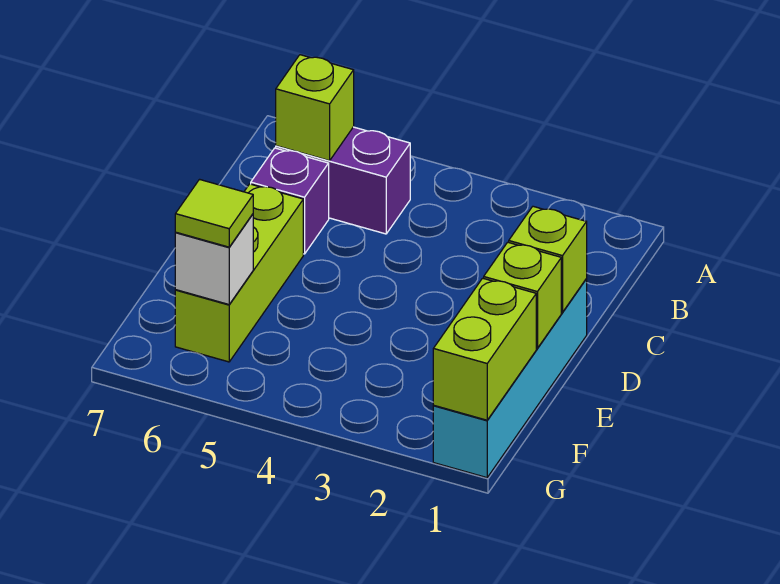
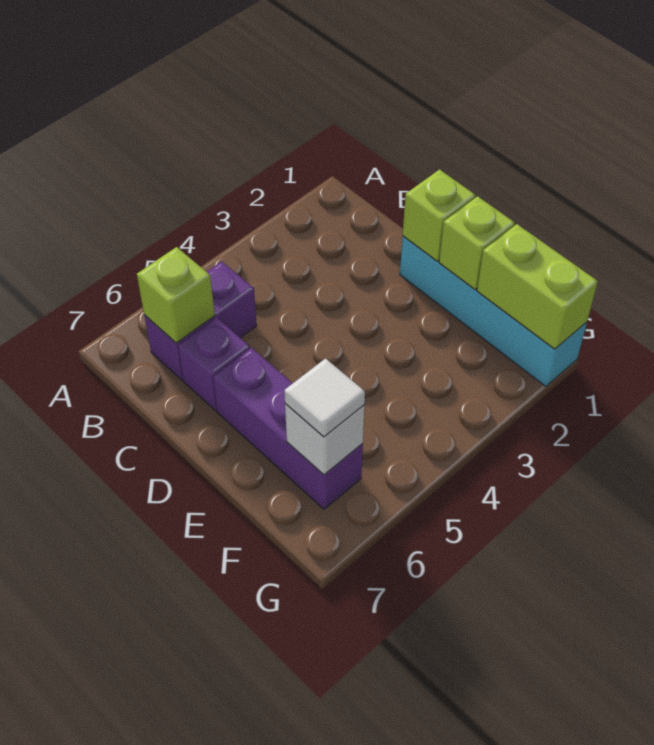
lime 1x3 brick [175,184,303,362] -> purple 1x3 brick [213,348,363,509]
lime 1x1 tile [175,179,253,247] -> white 1x1 tile [284,359,365,437]

